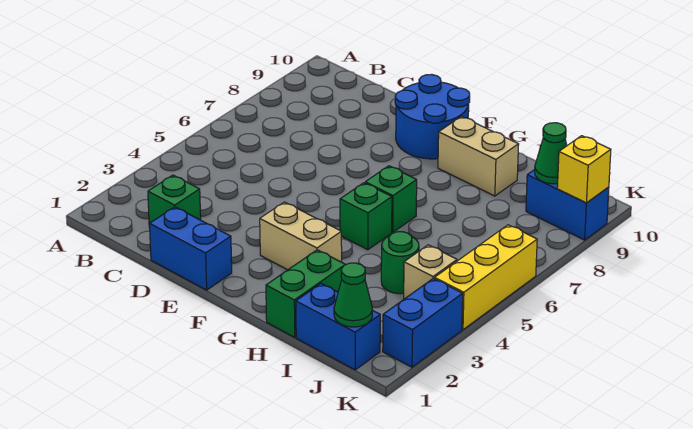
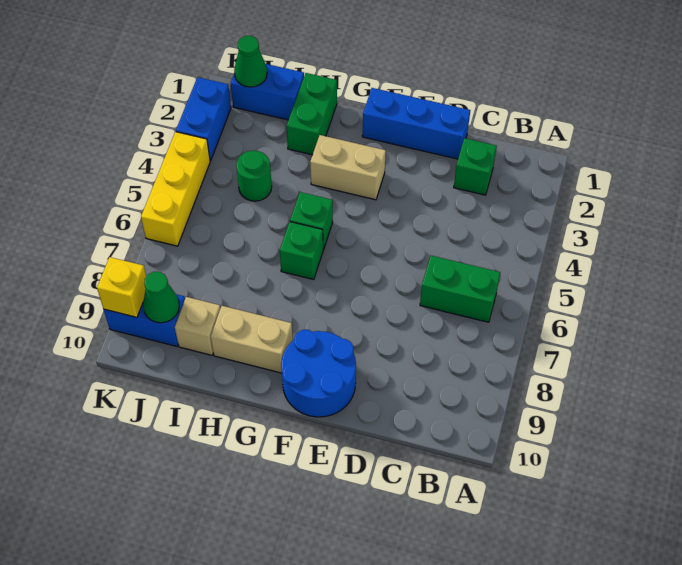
none -> green 1x2 brick [420,256,500,322]
blue 1x2 brick [150,207,232,290] -> blue 1x3 brick [362,88,470,159]
tan 1x1 brick [404,245,457,299] -> tan 1x1 brick moved to [175,297,220,355]

